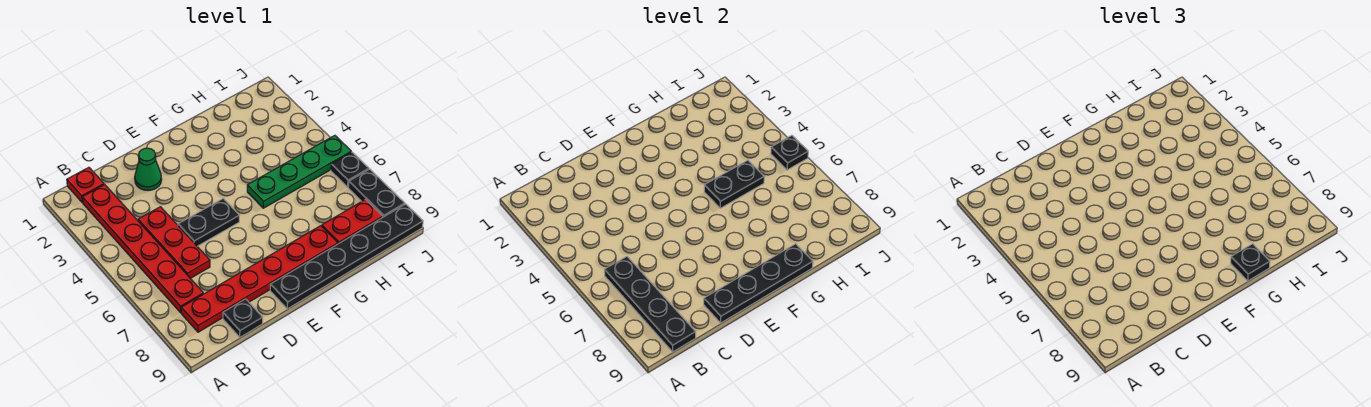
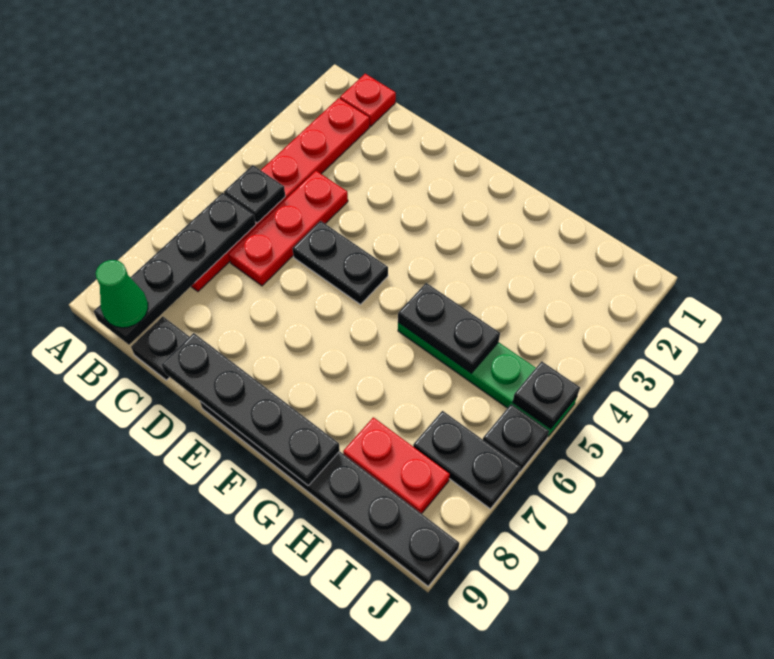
red 1x6 plate [181,226,338,332] -> none
green 1x1 cone [135,148,162,190] -> green 1x1 cone moved to [96,260,148,328]
black 1x1 plate [1231,244,1270,281] -> black 1x1 plate moved to [224,165,285,223]
black 1x2 plate [348,169,405,217] -> black 1x2 plate turned to [413,411,520,509]

